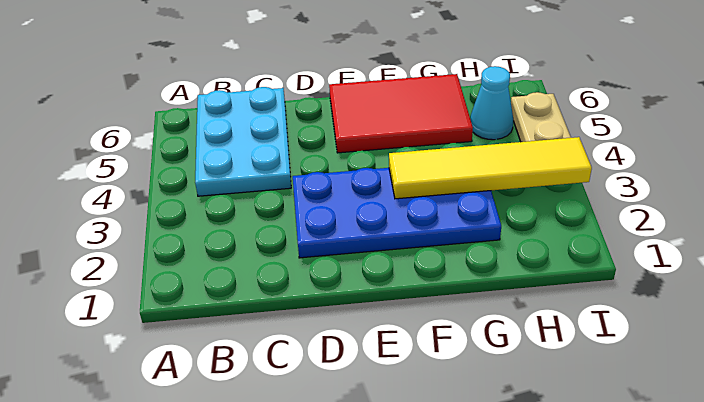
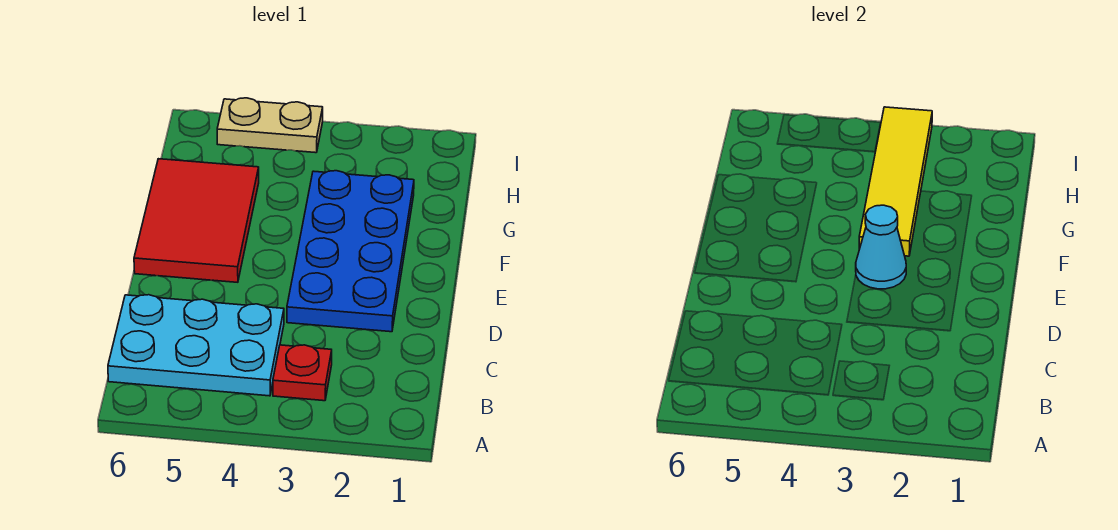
none -> red 1x1 plate [273,345,332,401]
cyan 1x1 cone [470,66,513,140] -> cyan 1x1 cone moved to [856,205,906,289]

